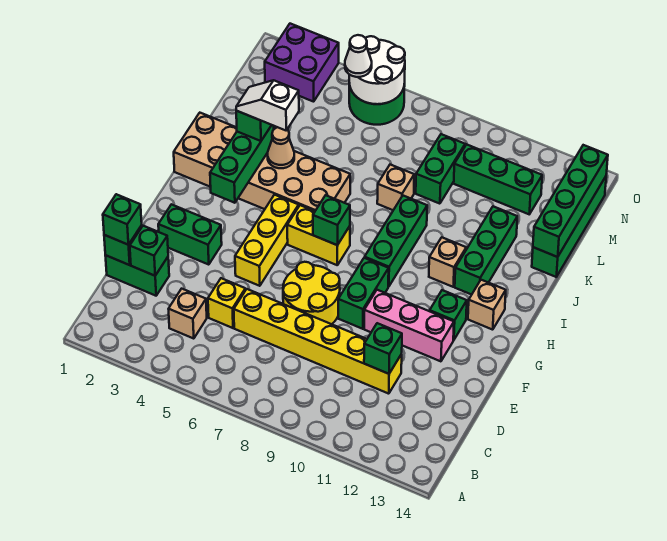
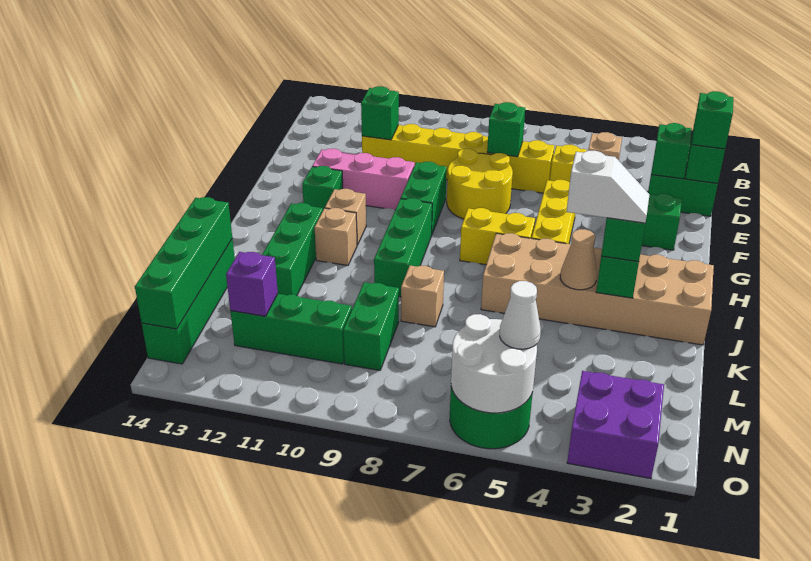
green 1x1 brick [313,195,350,245] -> green 1x1 brick moved to [487,102,525,157]
tan 1x1 brick [468,280,506,330] -> tan 1x1 brick moved to [325,189,366,245]
none -> purple 1x1 brick [226,252,278,316]

